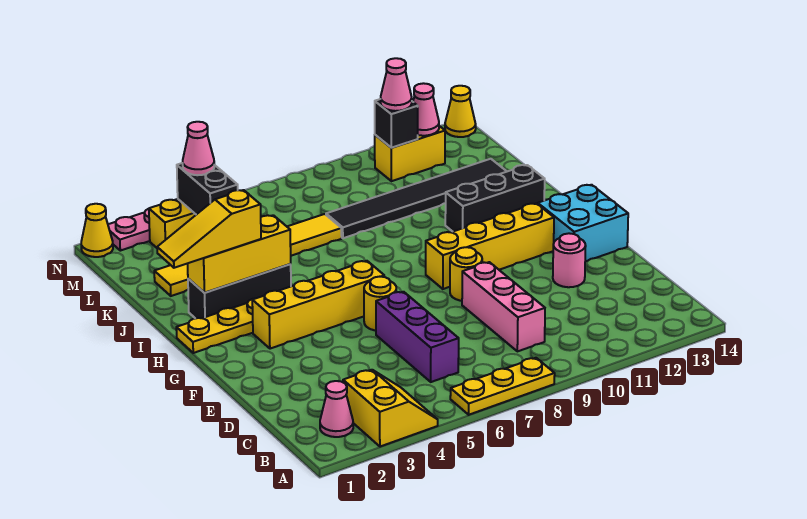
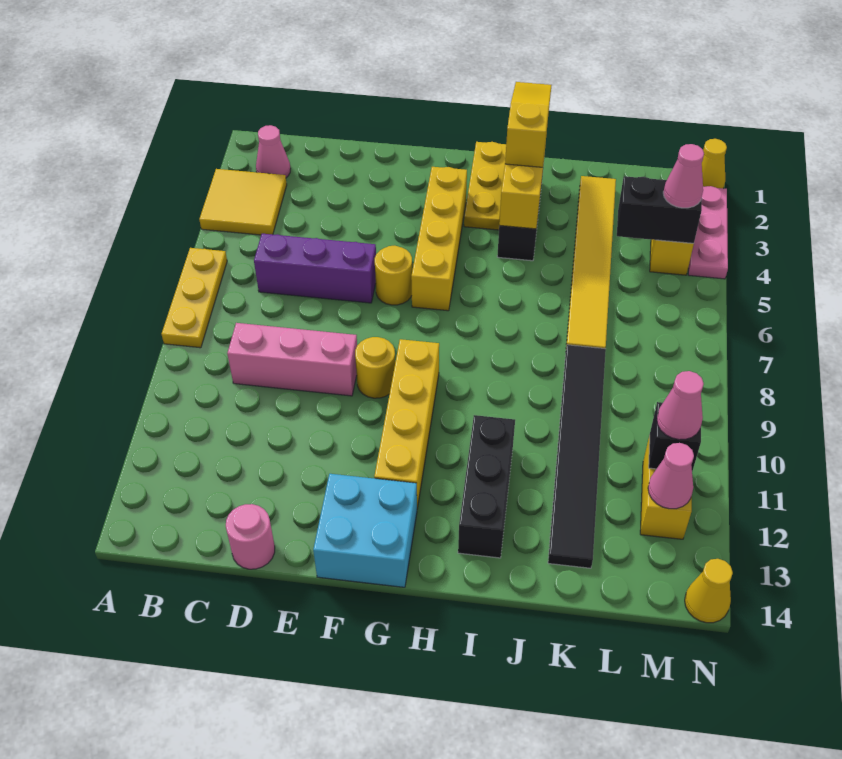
yellow 2x2 slope [343,370,438,447] -> yellow 2x2 tile [199,169,287,235]
pink 1x1 round brick [553,233,586,287] -> pink 1x1 round brick moved to [226,504,275,569]

